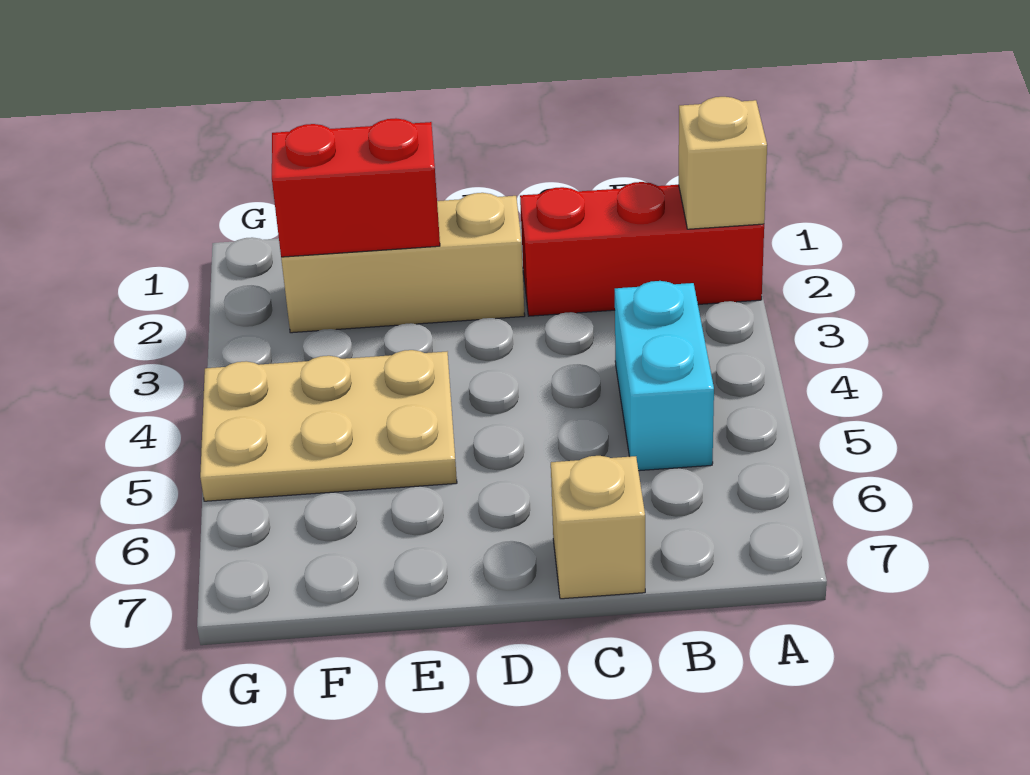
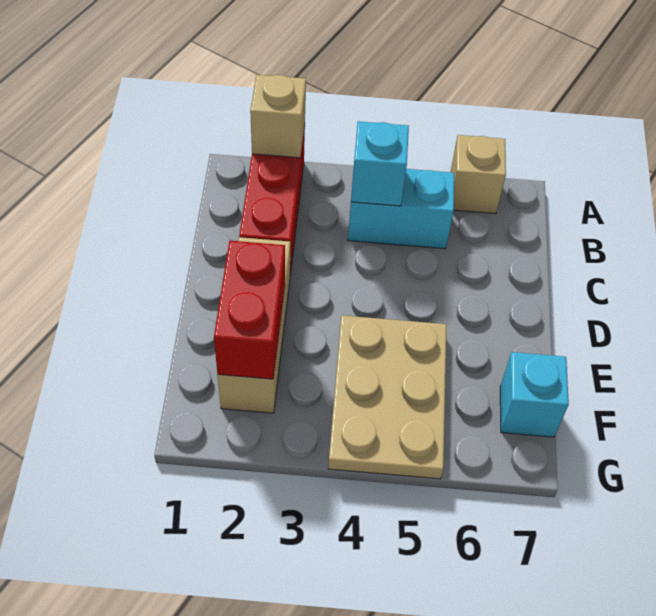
none -> cyan 1x1 brick [351,121,409,206]
tan 1x1 brick [551,456,645,599] -> tan 1x1 brick moved to [451,135,506,214]
none -> cyan 1x1 brick [500,352,569,437]

